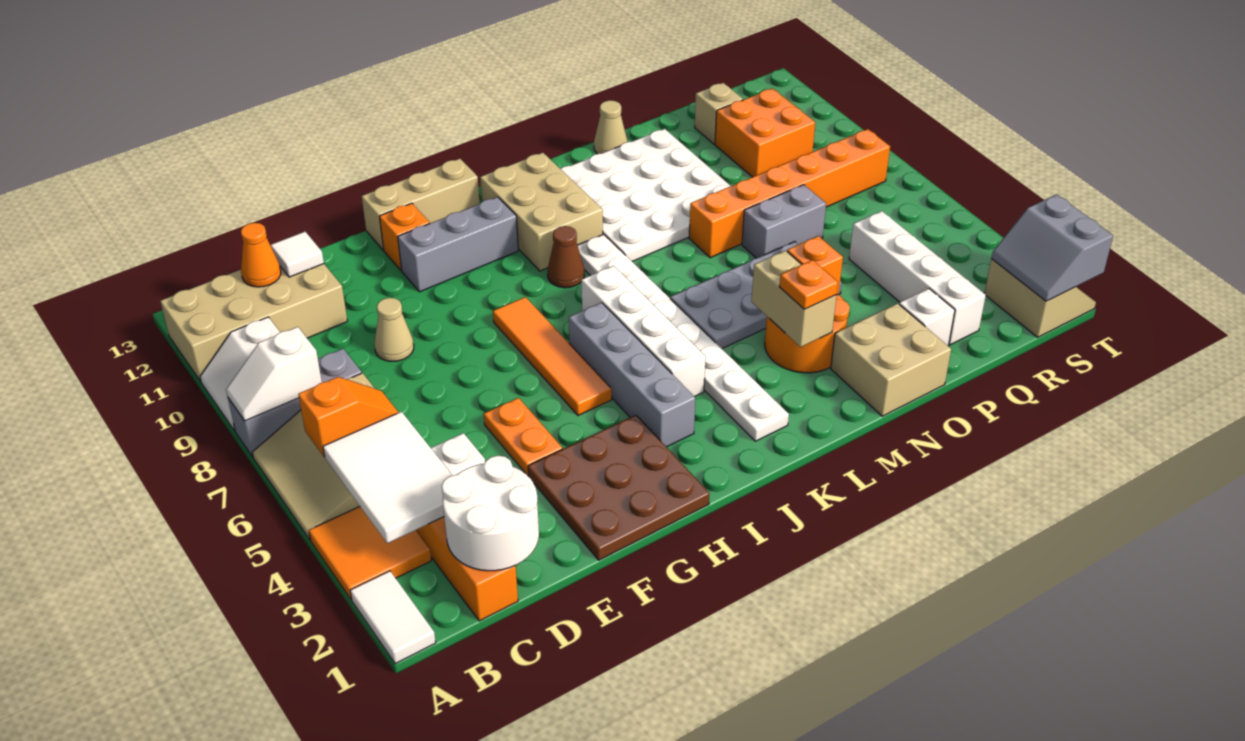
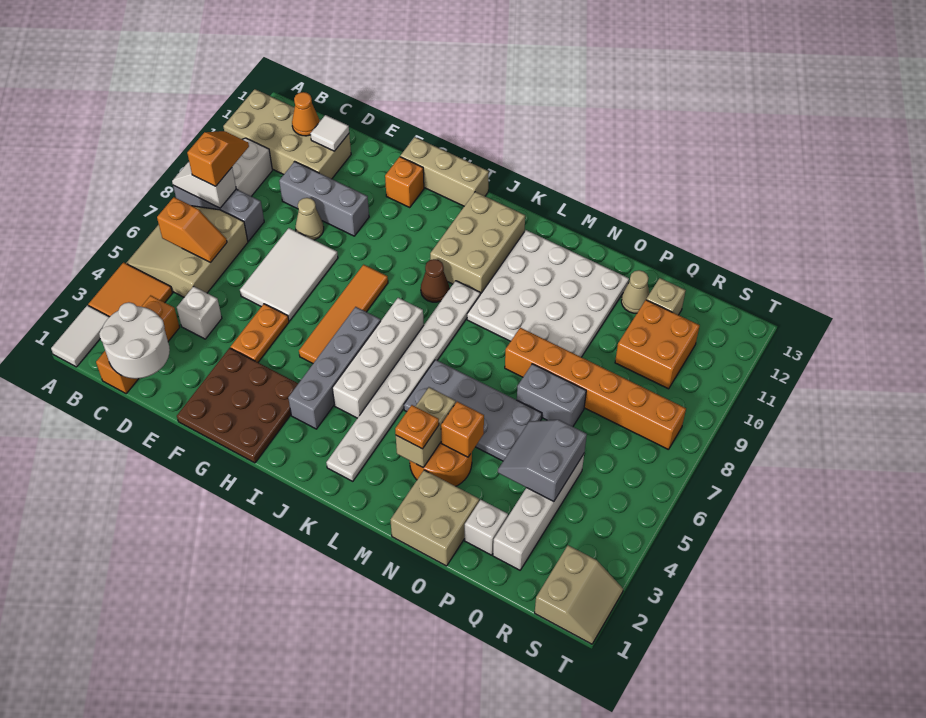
white 2x3 tile [323,412,453,543] -> white 2x3 tile moved to [240,228,338,321]
none -> orange 1x2 slope [187,131,249,186]
grey 1x3 brick [398,197,518,292] -> grey 1x3 brick moved to [279,161,369,236]
tan 1x1 cone [594,100,627,154] -> tan 1x1 cone moved to [621,270,650,313]
grey 2x2 slope [991,194,1113,301] -> grey 2x2 slope moved to [498,420,587,502]

